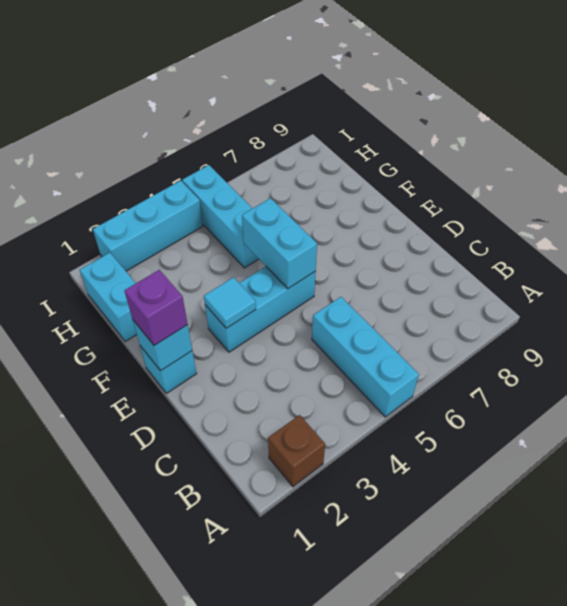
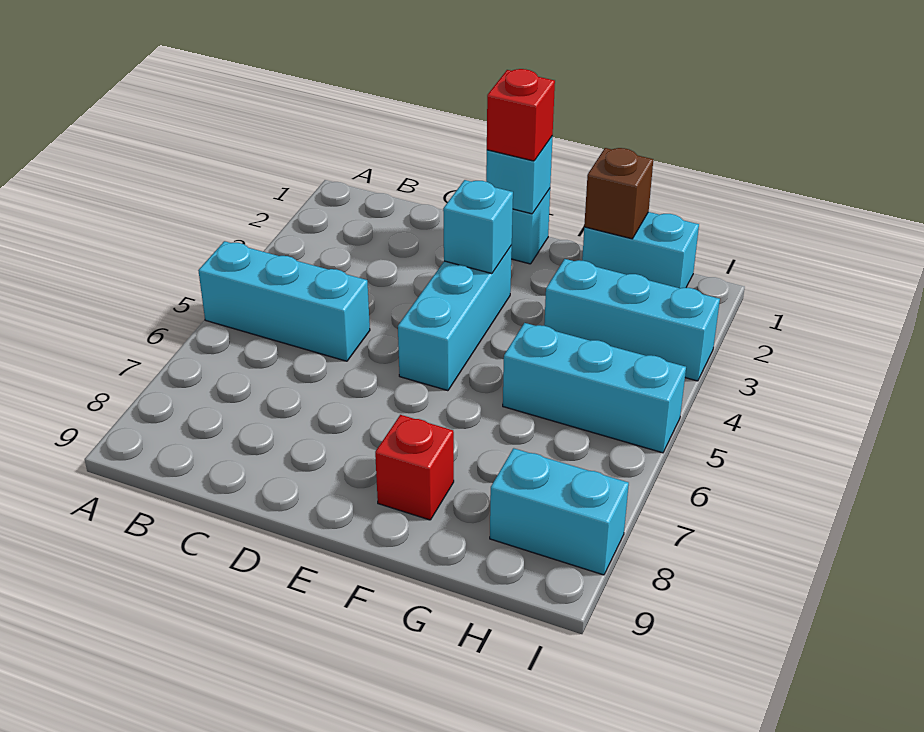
brown 1x1 brick [268,415,325,487] -> brown 1x1 brick moved to [584,148,653,239]
purple 1x1 brick [124,270,188,346] -> red 1x1 brick [487,69,555,161]
cyan 1x1 tile [204,277,256,328] -> cyan 1x1 brick [443,180,513,274]
cyan 1x2 brick [242,198,317,289] -> cyan 1x2 brick moved to [490,448,629,575]
none -> red 1x1 brick [375,415,454,520]
cyan 1x3 brick [93,181,203,271] -> cyan 1x3 brick turned to [544,259,720,381]

